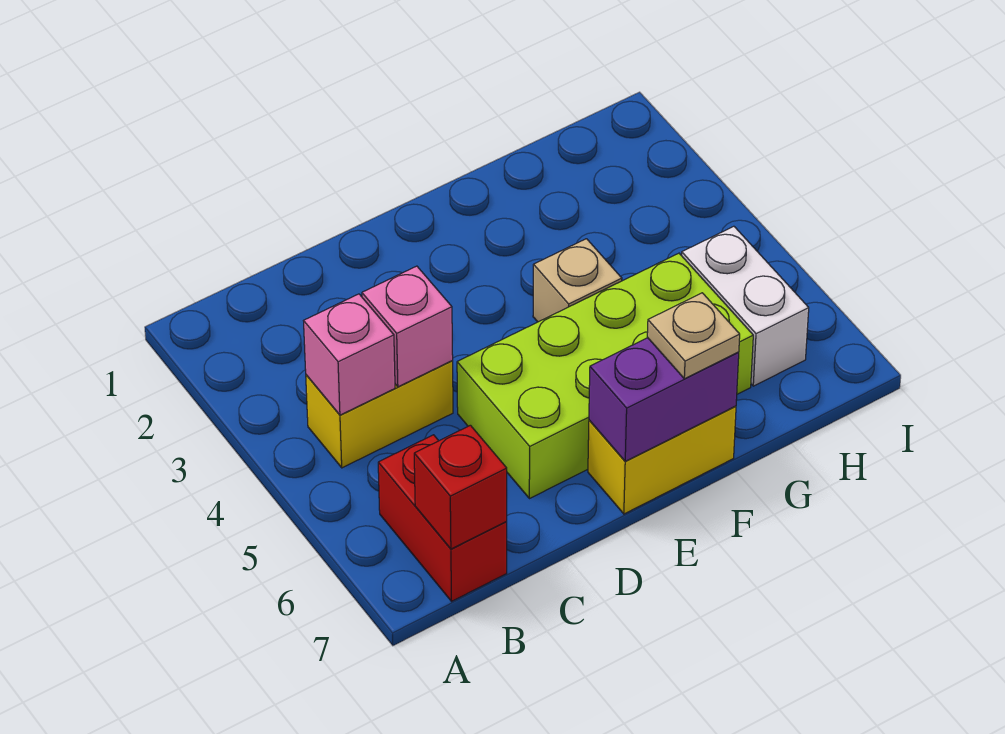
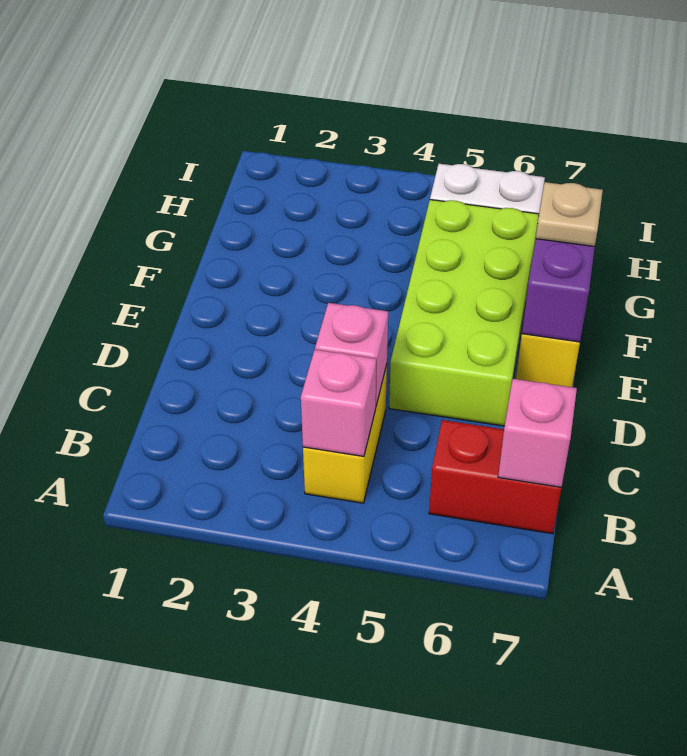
red 1x1 brick [414,425,507,549] -> pink 1x1 brick [498,379,577,487]
tan 1x1 brick [533,239,622,322] -> none

